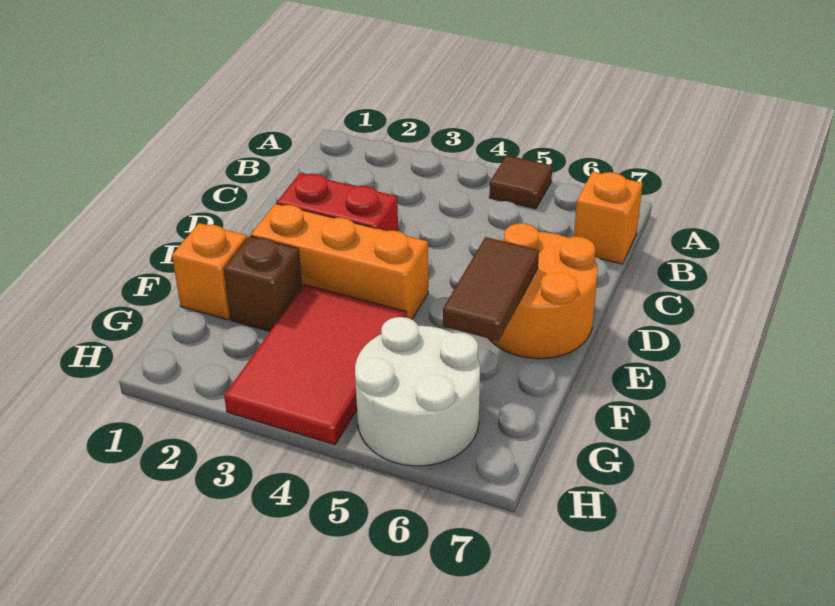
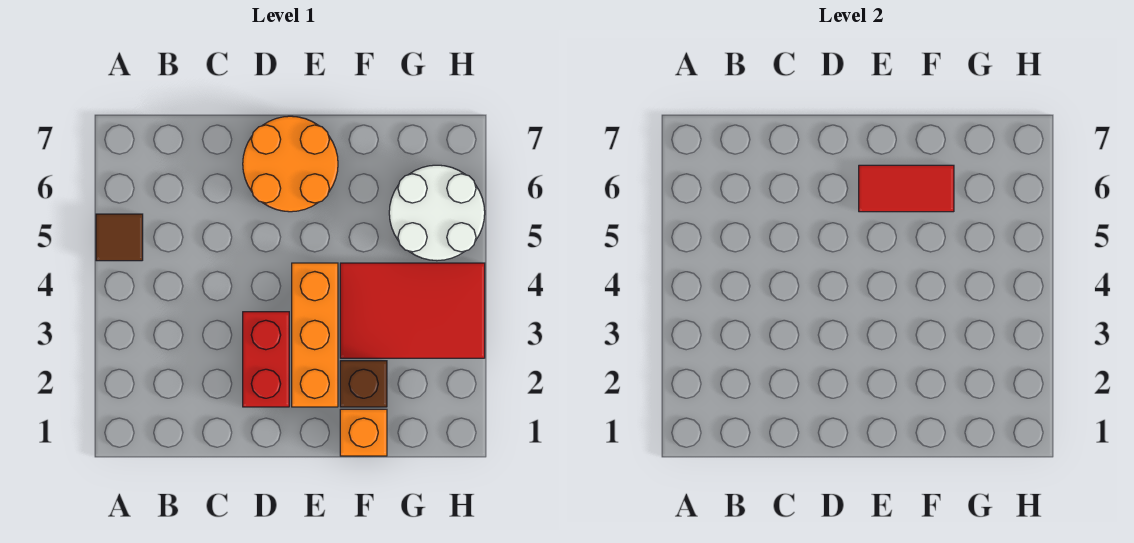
orange 1x1 brick [574,172,643,264] -> none
brown 1x2 tile [443,237,539,341] -> red 1x2 tile [859,165,954,212]

